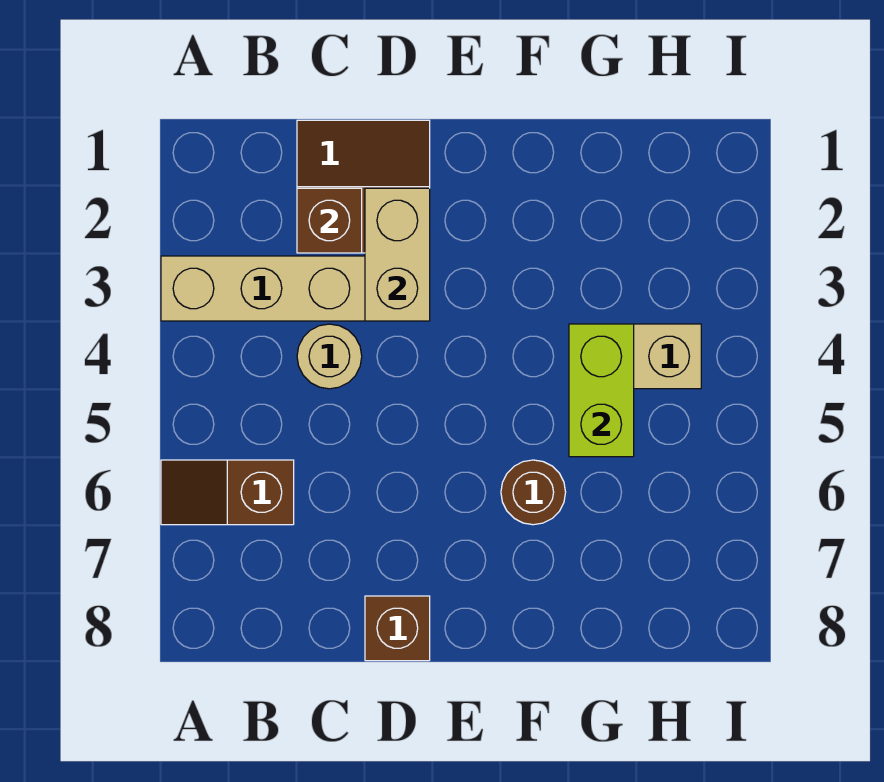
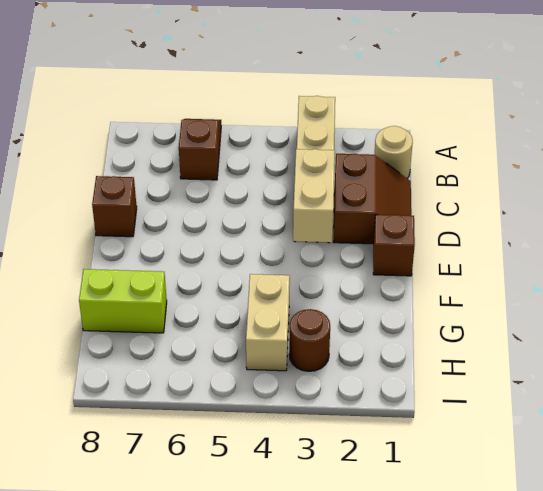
brown 1x1 brick [297,188,362,253] -> brown 1x1 brick moved to [373,214,415,276]
tan 1x1 round brick [297,324,362,389] -> tan 1x1 round brick moved to [374,126,413,178]
tan 1x2 brick [365,188,430,321] -> tan 1x2 brick turned to [293,149,335,243]
brown 1x1 round brick [501,460,566,525] -> brown 1x1 round brick moved to [289,309,330,371]
lime 1x2 brick [569,324,634,457] -> lime 1x2 brick moved to [79,269,167,333]

